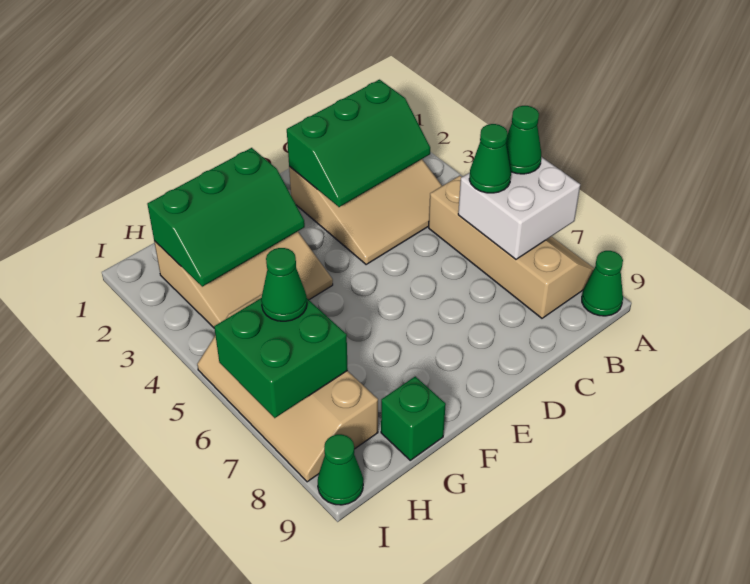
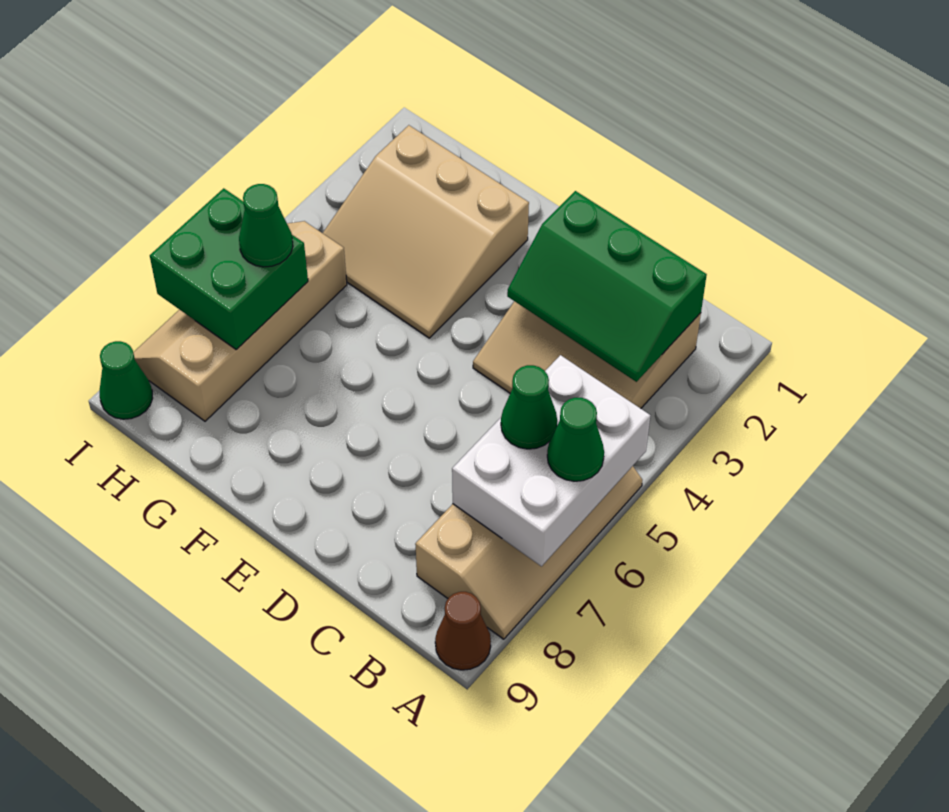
white 2x2 brick [458,157,580,259] -> white 2x3 brick [452,355,650,566]
green 1x1 cone [582,251,623,316] -> brown 1x1 cone [435,592,491,670]
green 2x3 slope [147,148,305,287] -> none
green 1x1 brick [381,376,446,460] -> none

